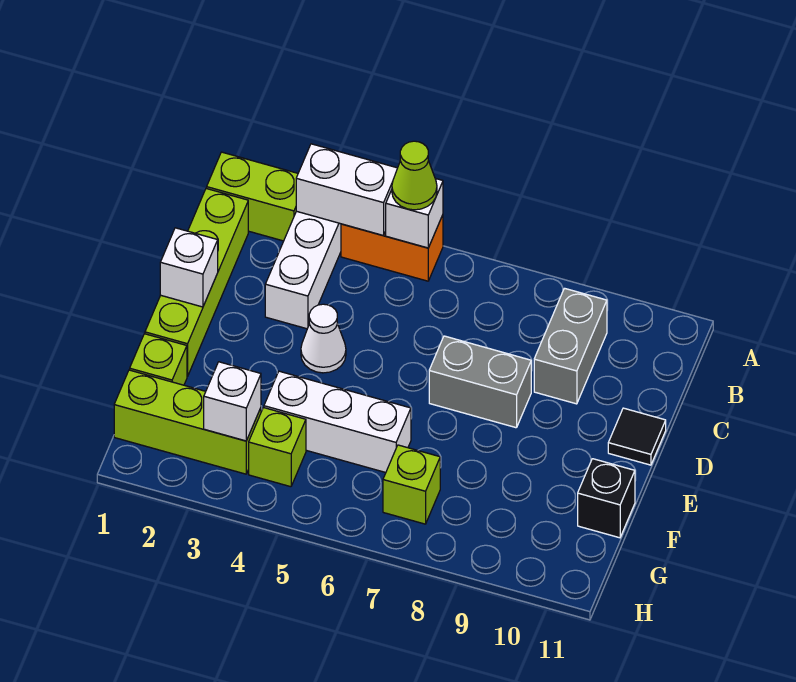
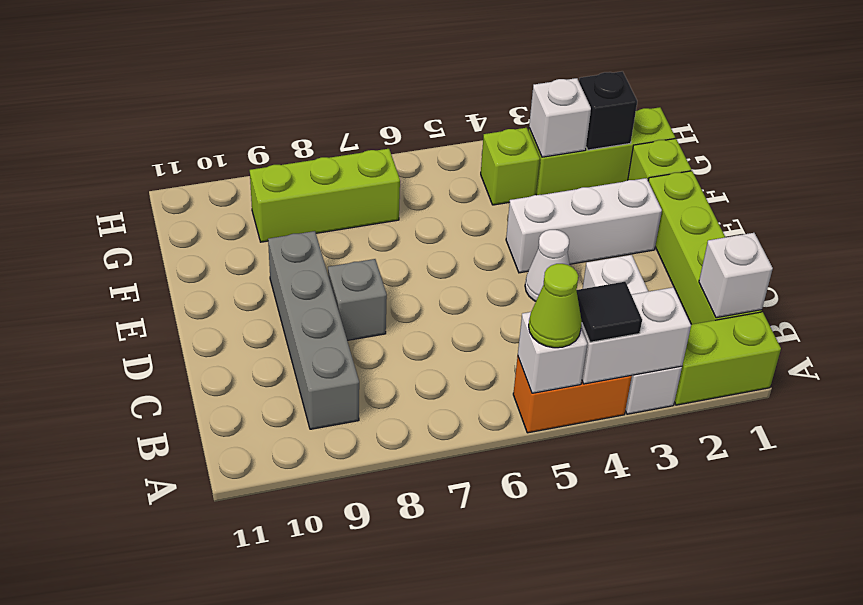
grey 1x2 brick [534,288,607,404] -> grey 1x4 brick [268,231,359,429]
white 1x1 brick [160,228,218,307] -> white 1x1 brick moved to [699,233,773,318]
grey 1x2 brick [429,336,531,428] -> grey 1x1 brick [328,259,387,340]
black 1x1 tile [608,408,666,465] -> black 1x1 tile moved to [576,282,642,342]
white 1x3 brick [264,371,411,473] -> white 1x3 brick moved to [506,178,662,273]
black 1x1 brick [578,459,635,538] -> black 1x1 brick moved to [579,71,637,150]
lime 1x1 brick [383,445,440,524] -> lime 1x3 brick [250,149,400,242]

